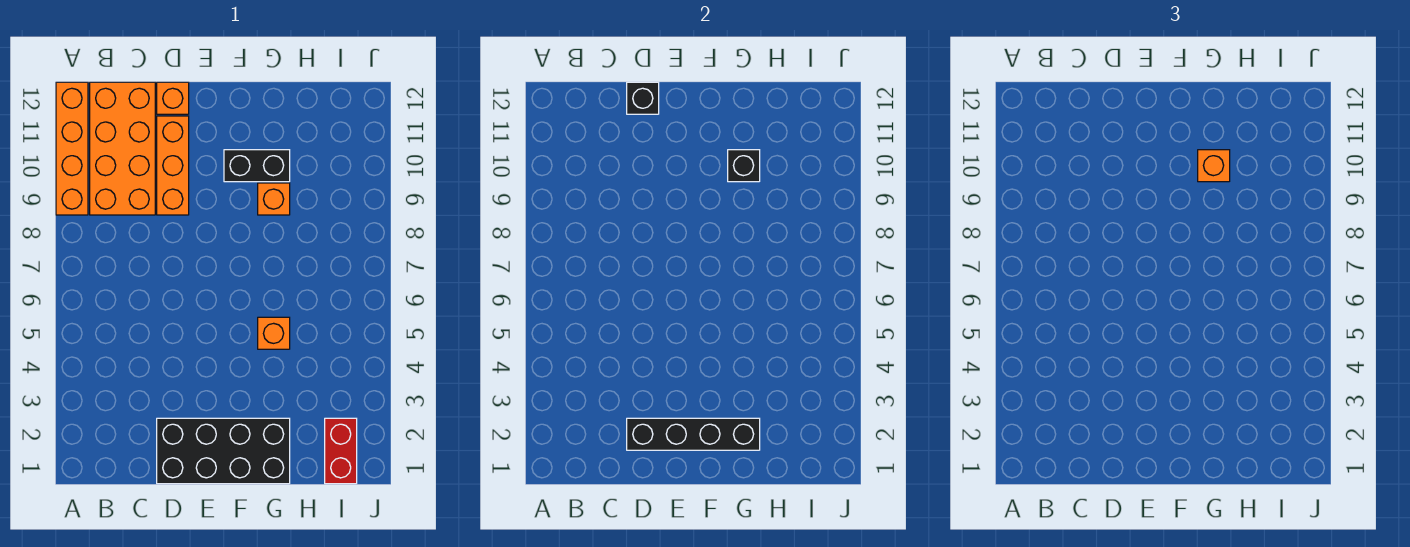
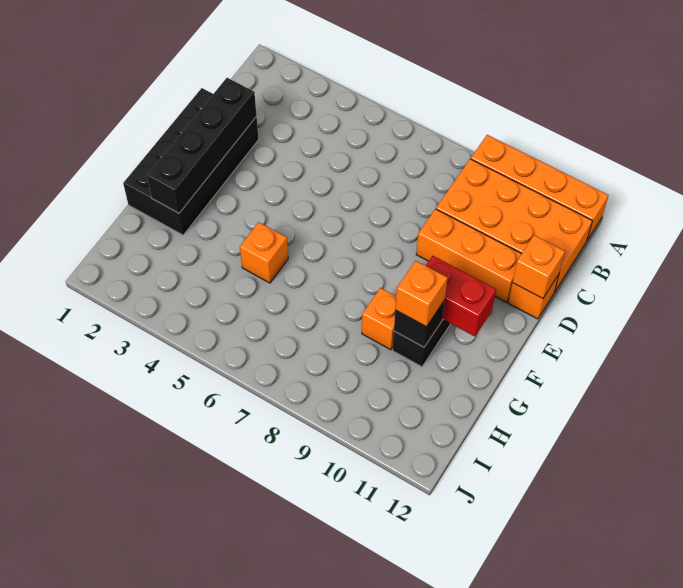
black 1x1 brick [627,82,659,114] -> orange 1x1 brick [513,235,565,298]
red 1x2 brick [325,418,357,484] -> red 1x2 brick moved to [426,256,496,336]

